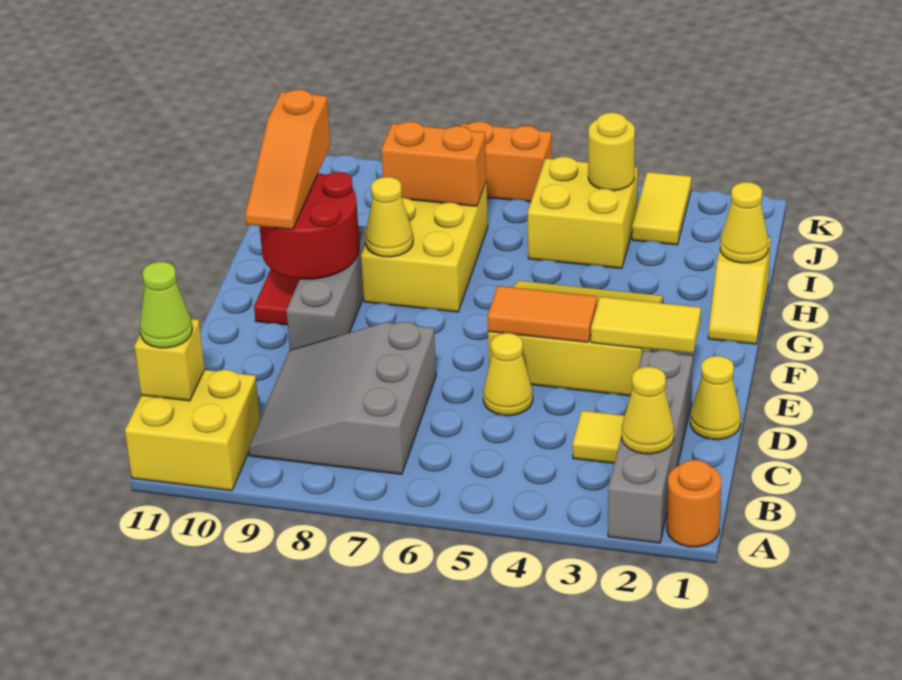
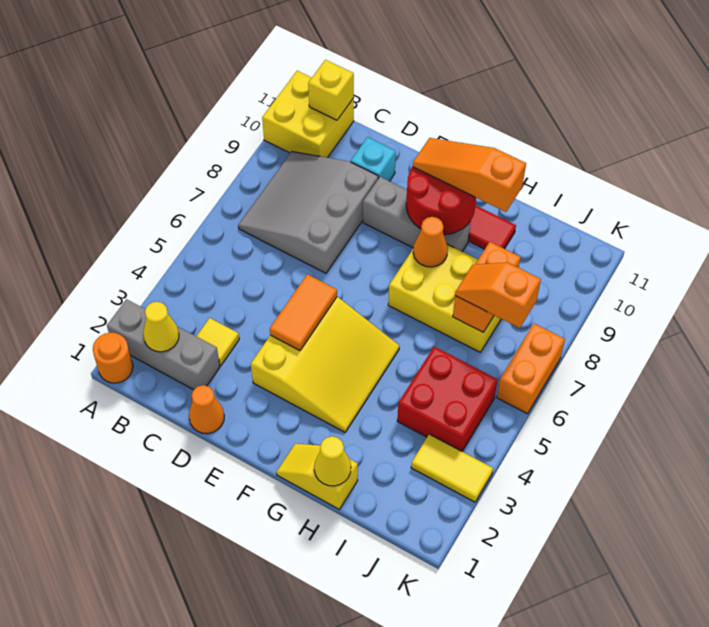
grey 1x4 brick [608,350,693,543] -> grey 1x3 brick [107,299,220,390]
grey 3x3 slope [248,322,436,474] -> grey 3x3 slope turned to [238,152,378,273]
lime 1x1 cone [140,262,192,348] -> none
yellow 1x1 cone [690,356,741,440] -> orange 1x1 cone [189,385,224,434]
yellow 1x1 cone [483,333,533,416] -> none
none -> cyan 1x1 brick [351,137,396,181]
yellow 1x2 tile [591,297,701,354] -> none
yellow 1x1 cone [365,177,413,257] -> orange 1x1 cone [413,217,448,267]
yellow 2x2 brick [528,157,638,269] -> red 2x2 brick [397,347,498,451]
none -> orange 1x2 slope [455,262,541,328]
yellow 1x1 round brick [588,113,635,191] -> none

